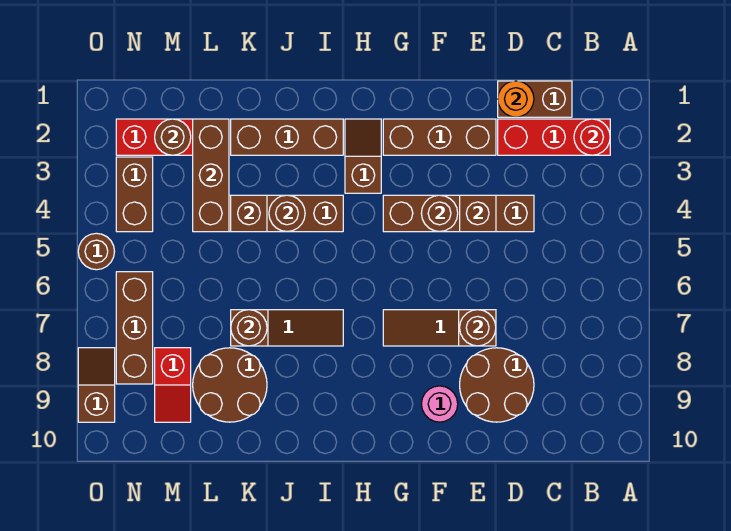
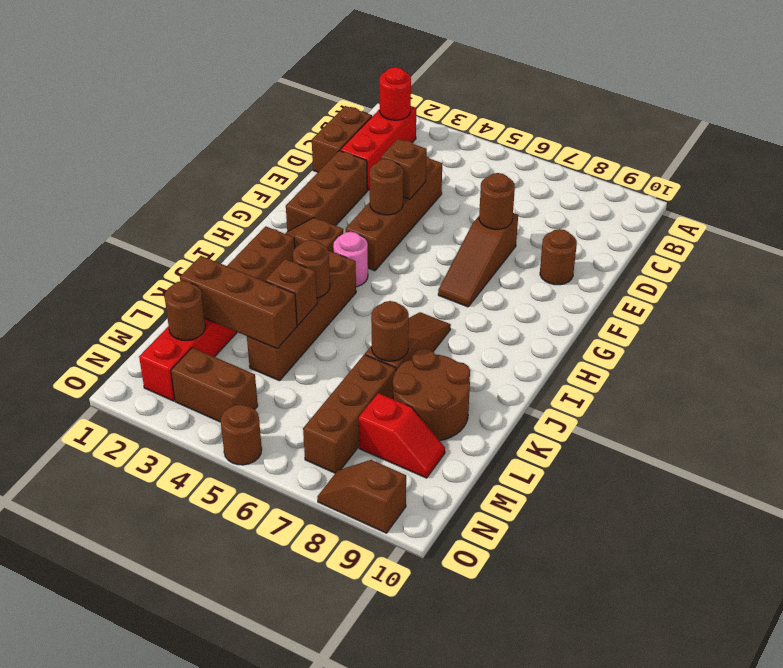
orange 1x1 round brick [498,81,534,117] -> none
brown 2x2 round brick [460,348,534,422] -> brown 1x1 round brick [540,229,577,285]
pink 1x1 round brick [421,386,458,422] -> pink 1x1 round brick moved to [333,232,368,287]
brown 1x3 brick [116,272,153,384] -> brown 1x3 brick turned to [303,355,396,473]

